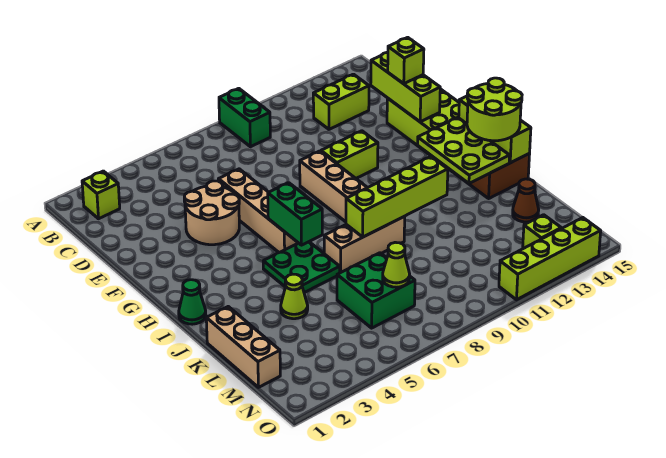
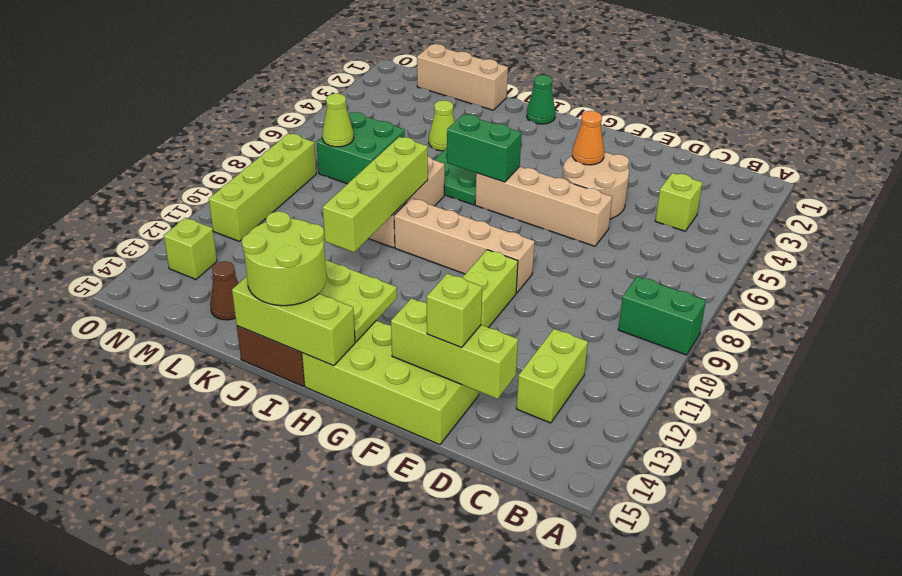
lime 1x1 brick [82,171,120,219] -> lime 1x1 brick moved to [655,173,703,231]
none -> orange 1x1 cone [572,111,604,165]
lime 1x4 brick [499,218,601,300] -> lime 1x4 brick moved to [209,133,316,241]

